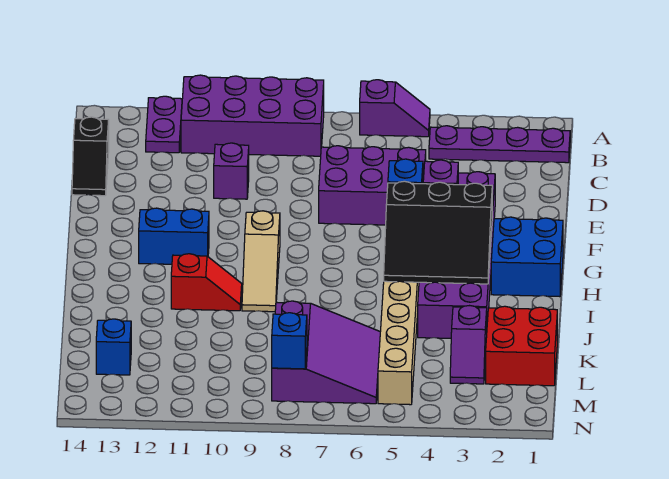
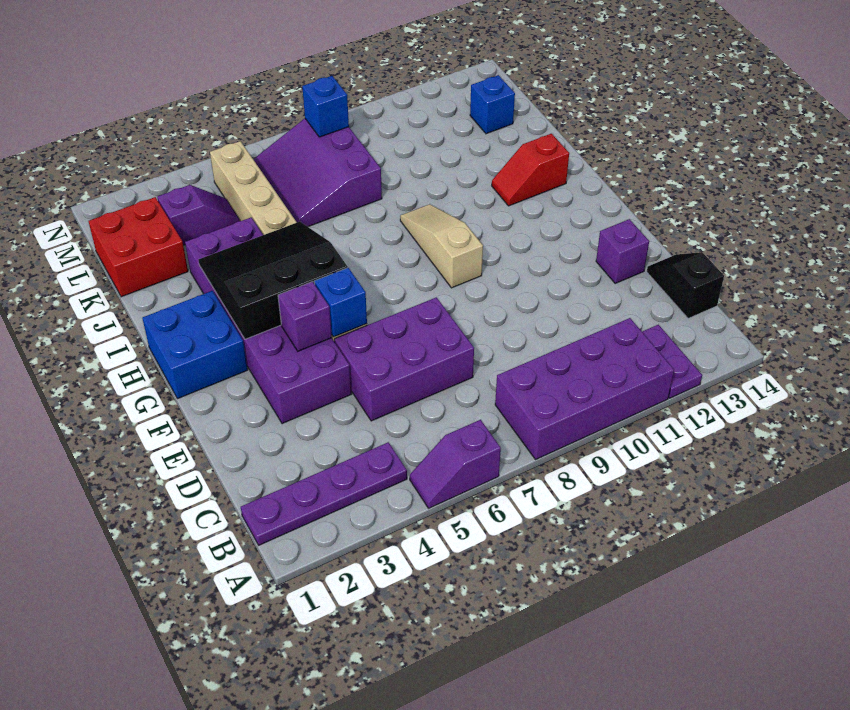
purple 1x1 brick [214,143,249,199] -> purple 1x1 brick moved to [596,219,649,283]
blue 1x2 brick [139,208,209,264] -> none
red 1x2 slope [171,254,242,311] -> red 1x2 slope moved to [492,134,569,206]
purple 1x2 slope [450,306,487,384] -> purple 1x2 slope turned to [157,185,240,245]

